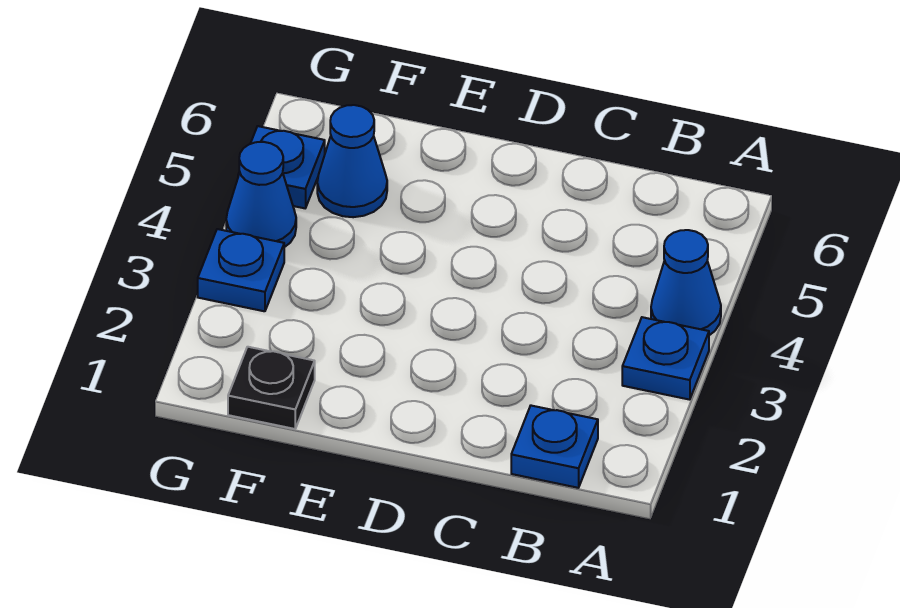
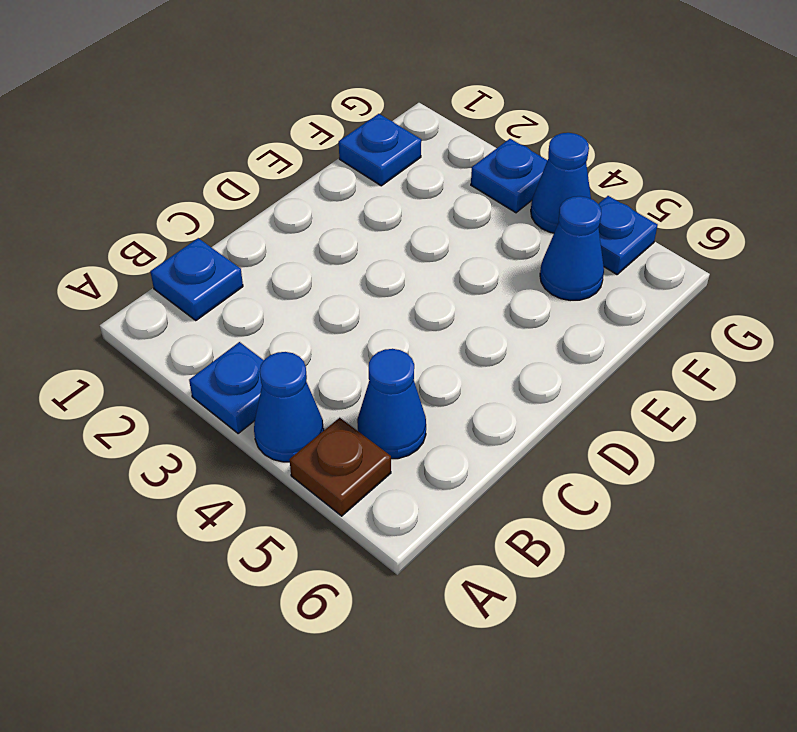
none -> brown 1x1 plate [289,418,391,516]
none -> blue 1x1 cone [357,349,426,459]
black 1x1 plate [228,347,315,429] -> blue 1x1 plate [339,114,421,186]

